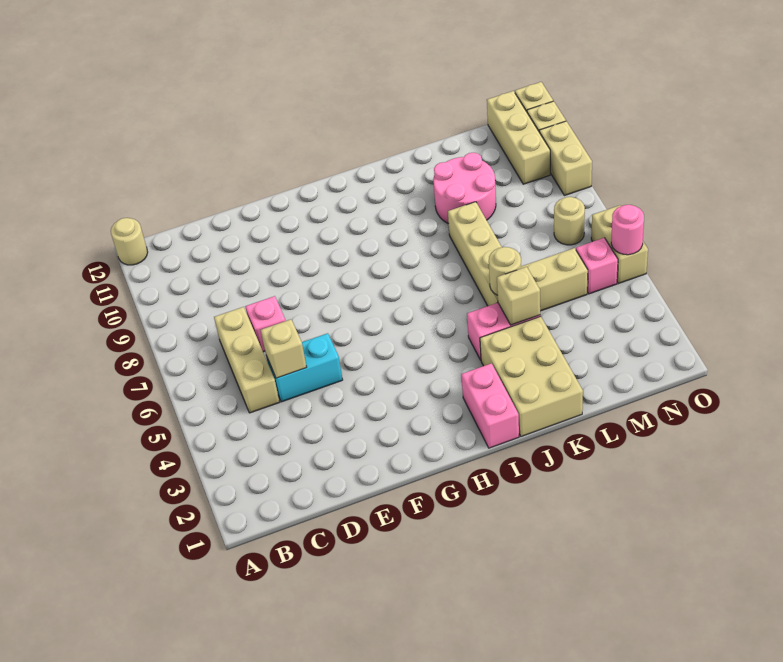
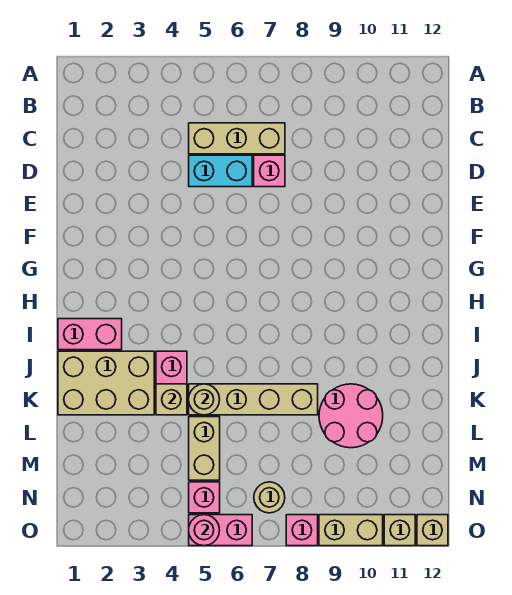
tan 1x1 round brick [111,218,148,265] -> none
cyan 1x2 brick [266,333,343,402] -> cyan 1x2 brick turned to [189,155,252,187]
tan 1x1 brick [261,319,307,378] -> none
tan 1x3 brick [487,91,550,184] -> none
tan 1x2 brick [591,205,648,284] -> pink 1x2 brick [189,515,252,546]
none -> pink 1x1 brick [286,515,318,546]

